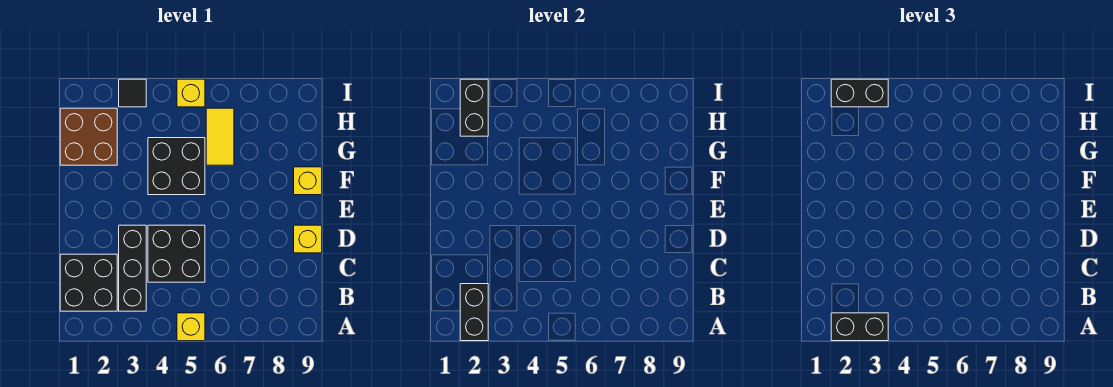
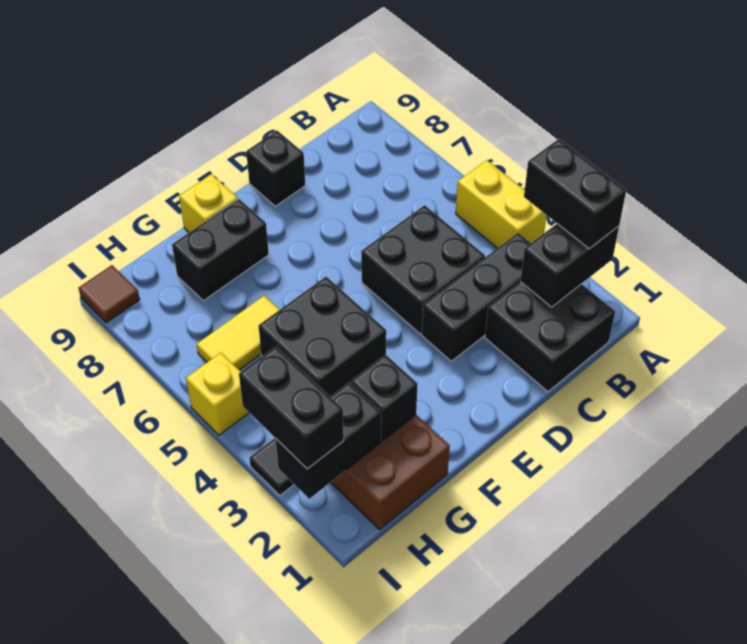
yellow 1x1 brick [177,313,205,341] -> yellow 1x2 brick [456,160,546,248]
yellow 1x1 brick [294,225,322,253] -> black 1x1 brick [246,131,305,206]
none -> black 1x2 brick [172,199,269,301]
none -> black 1x1 brick [351,355,418,441]
none -> brown 1x1 tile [79,265,140,323]

